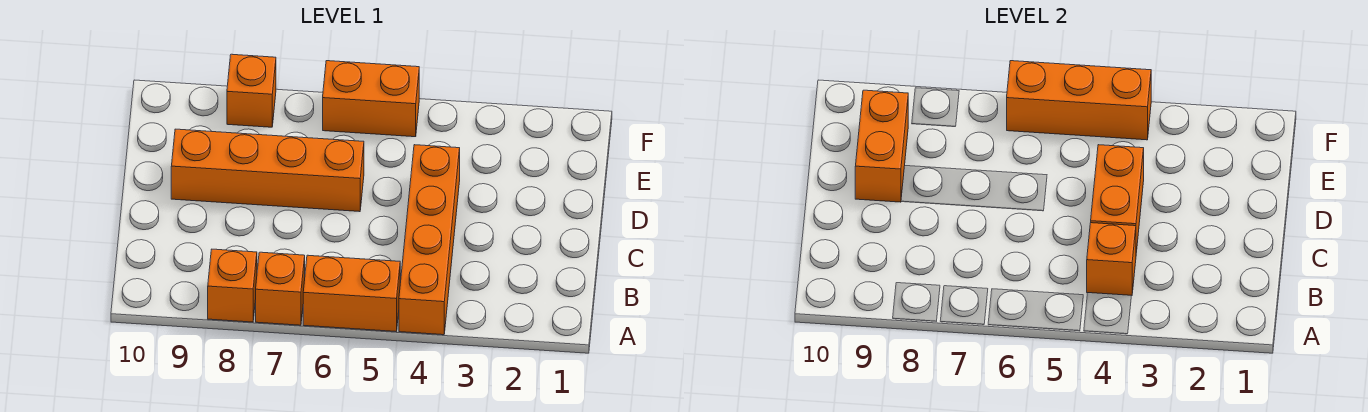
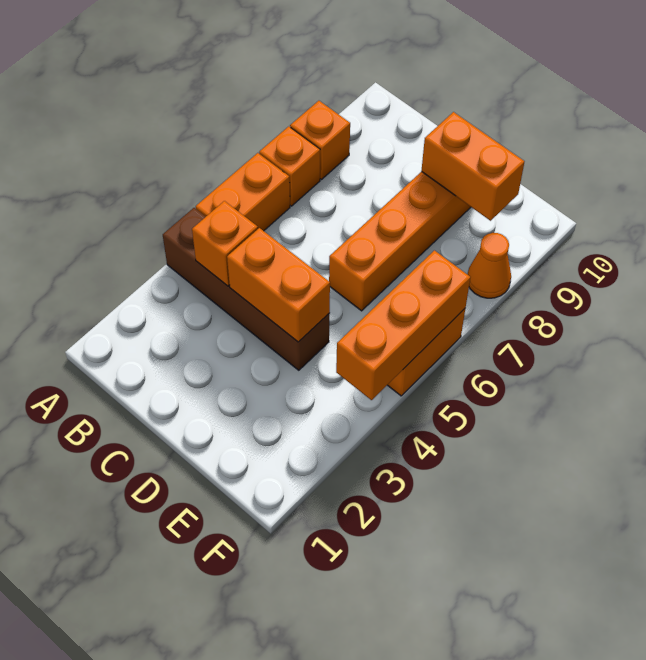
orange 1x4 brick [399,145,460,335] -> brown 1x4 brick [163,208,330,370]
orange 1x1 brick [227,54,276,127] -> orange 1x1 cone [467,233,511,298]

